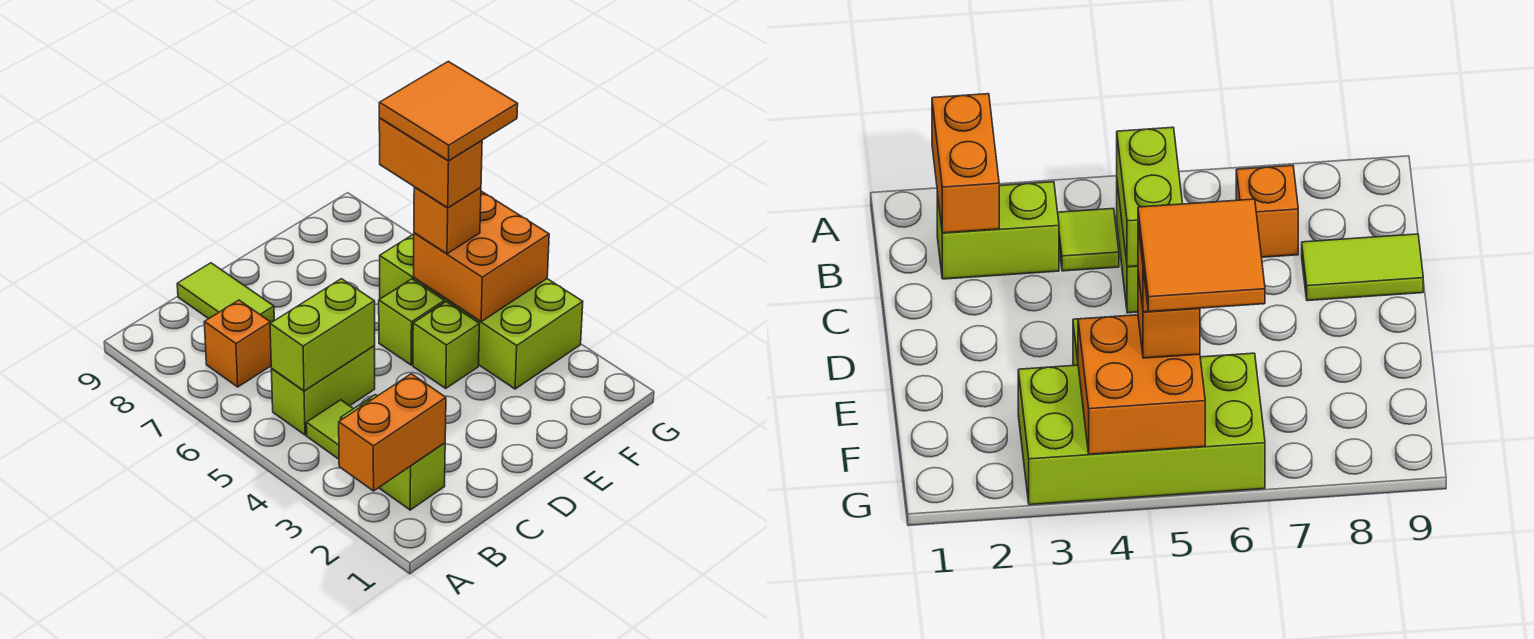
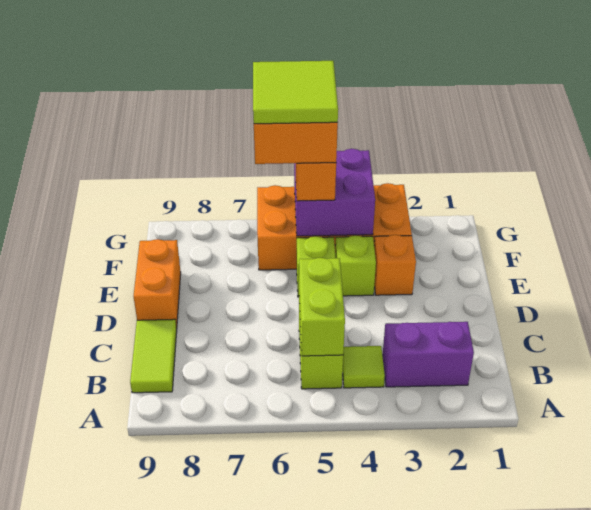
orange 1x2 brick [339,374,446,491] -> orange 1x2 brick moved to [134,239,181,328]
lime 1x2 brick [341,395,445,510] -> purple 1x2 brick [382,322,474,387]
orange 1x1 brick [204,300,271,387] -> orange 1x1 brick moved to [374,235,416,295]
lime 1x2 tile [177,263,274,322] -> lime 1x2 tile turned to [130,319,177,393]
lime 2x4 brick [380,234,583,389] -> orange 2x4 brick [257,183,412,270]
orange 2x2 brick [414,191,549,322] -> purple 2x2 brick [294,149,375,236]
orange 2x2 tile [379,61,518,161] -> lime 2x2 tile [253,61,338,124]

